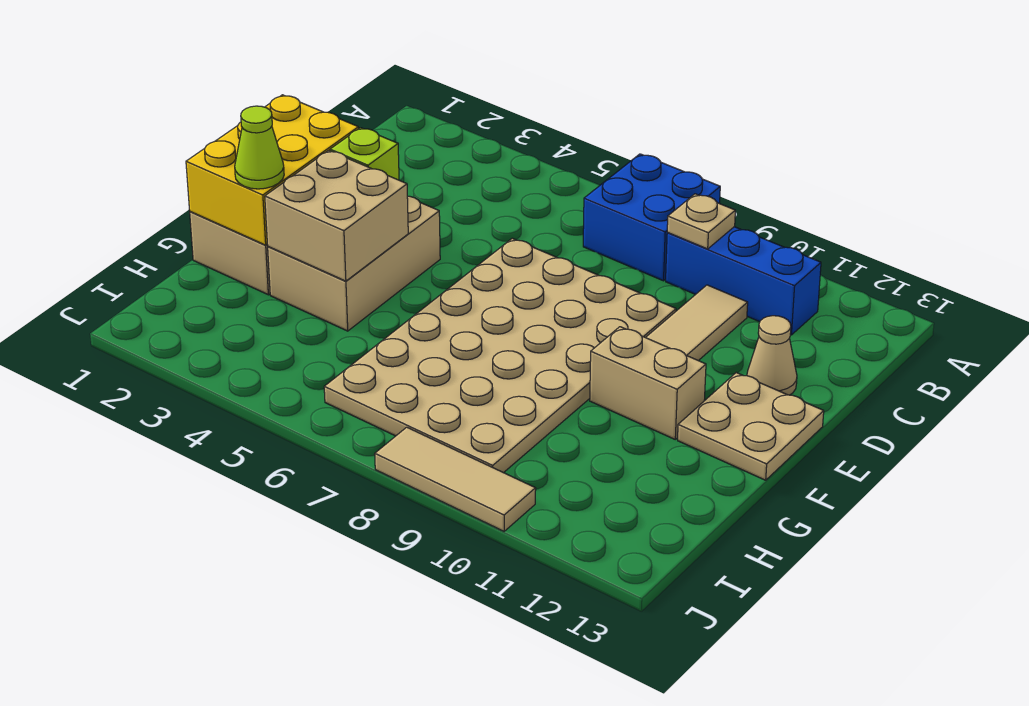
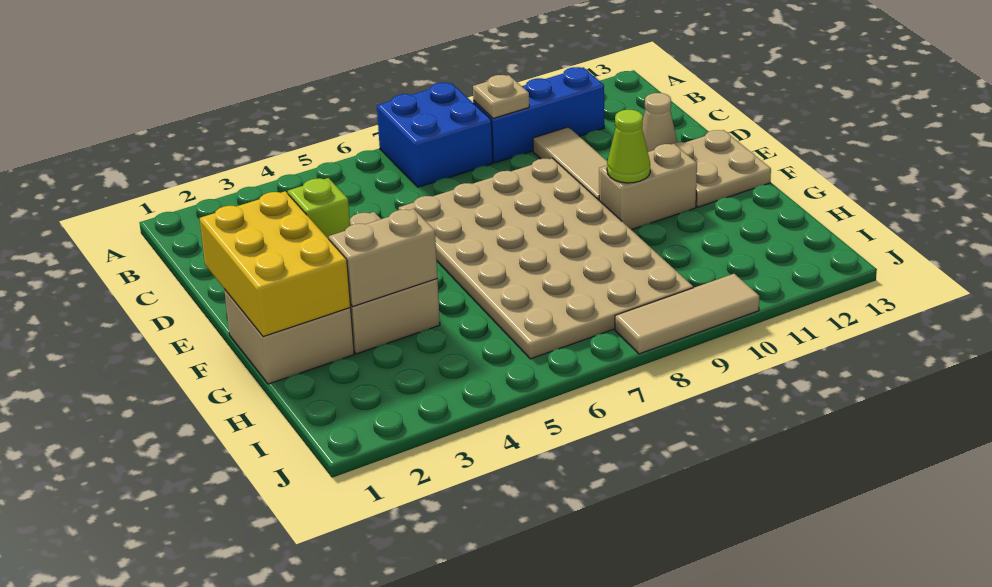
tan 2x2 brick [265,150,408,281] -> tan 1x2 brick [329,209,437,307]
lime 1x1 cone [235,106,284,189] -> lime 1x1 cone moved to [607,110,650,183]

